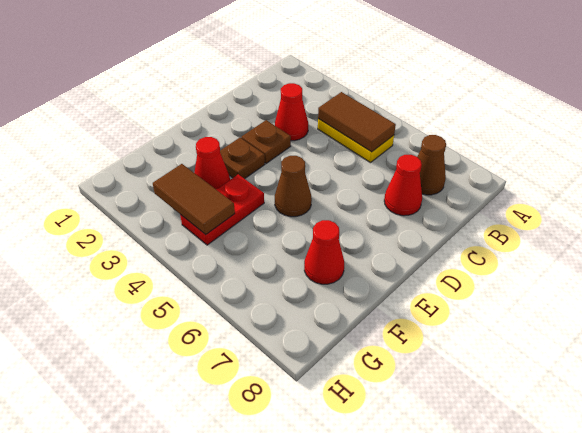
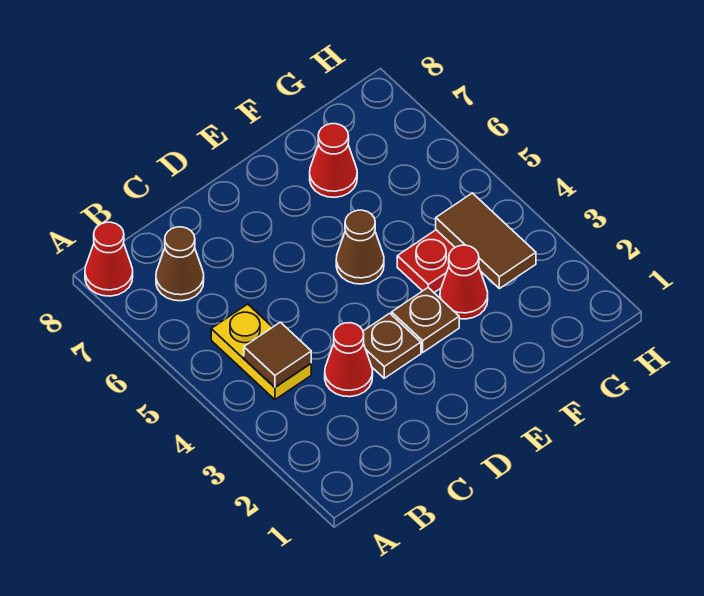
brown 1x2 tile [318,92,396,152] -> brown 1x1 tile [244,322,311,387]
red 1x1 cone [384,155,422,216] -> red 1x1 cone moved to [85,222,133,296]

